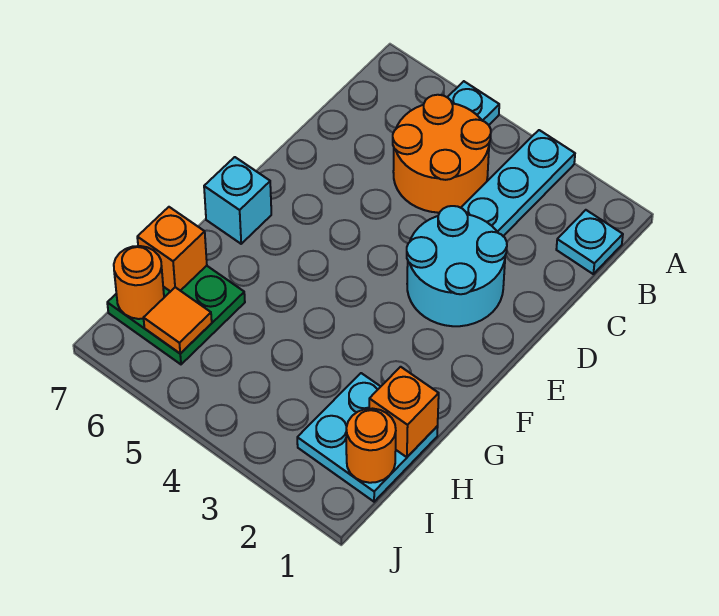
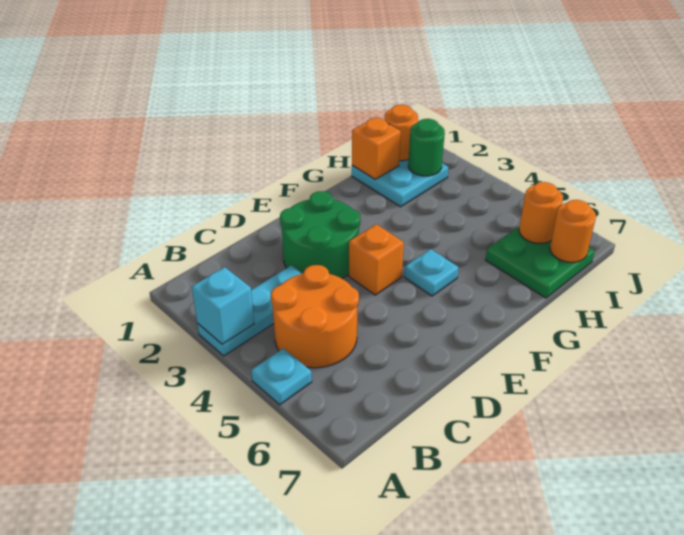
cyan 1x1 plate [556,210,623,274] -> cyan 1x1 plate moved to [404,249,459,296]
cyan 2x2 round brick [407,206,507,326] -> green 2x2 round brick [280,191,360,278]
cyan 1x1 brick [204,157,271,244] -> cyan 1x1 brick moved to [192,267,254,344]
orange 1x1 brick [137,207,207,292] -> orange 1x1 brick moved to [349,224,404,295]
none -> green 1x1 round brick [408,119,445,176]
orange 1x1 tile [144,287,212,354] -> orange 1x1 round brick [519,182,563,244]

